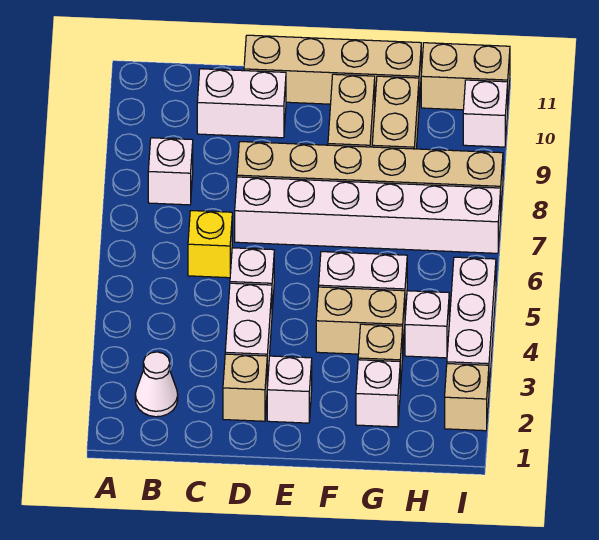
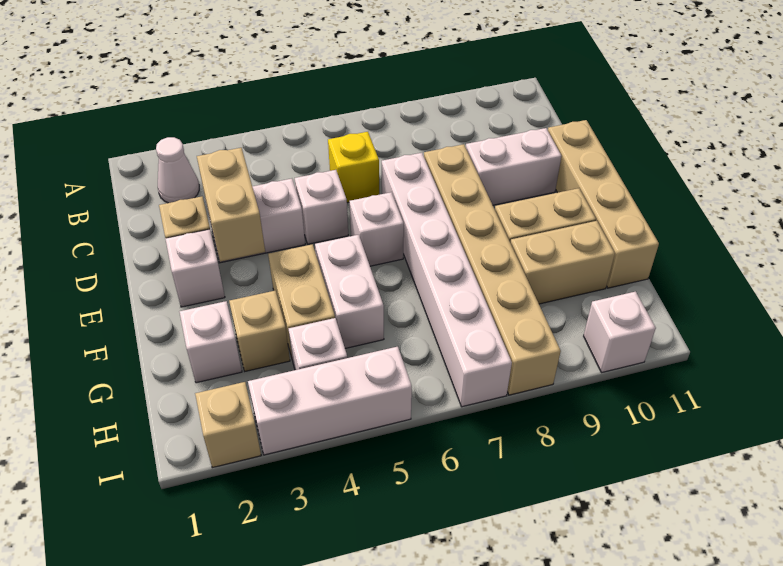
white 1x1 brick [148,138,193,205] -> white 1x1 brick moved to [349,192,404,266]
white 1x2 brick [197,69,286,138] -> white 1x2 brick turned to [466,128,561,205]
tan 1x2 brick [421,43,510,110] -> tan 1x2 brick moved to [197,148,265,261]

